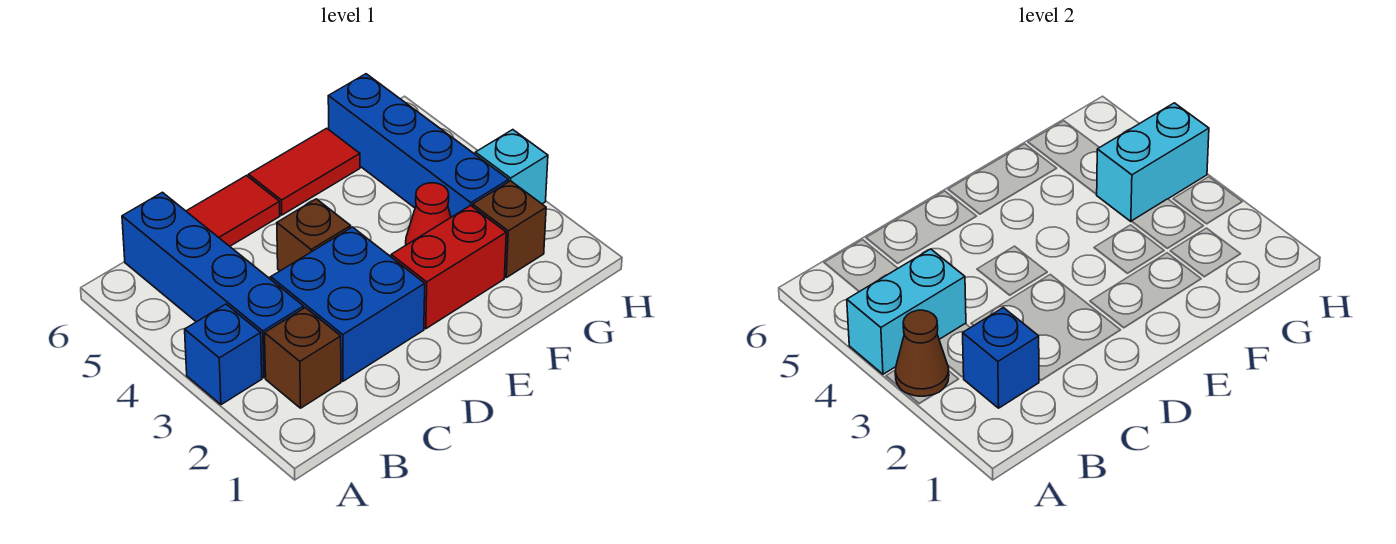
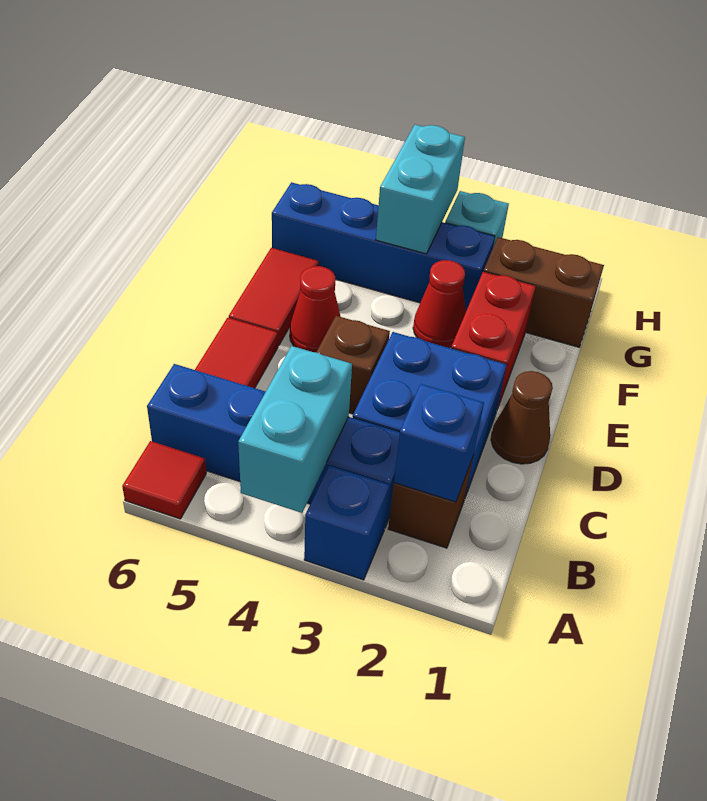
brown 1x1 cone [895,310,949,396] -> brown 1x1 cone moved to [491,371,553,464]
none -> red 1x1 tile [122,441,206,519]
none -> red 1x1 cone [290,266,341,352]
brown 1x1 brick [473,181,546,278] -> brown 1x2 brick [483,237,604,347]

